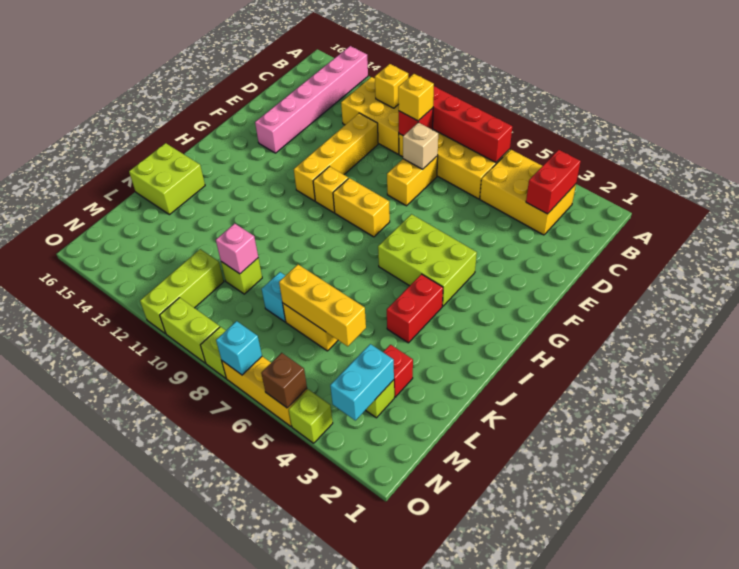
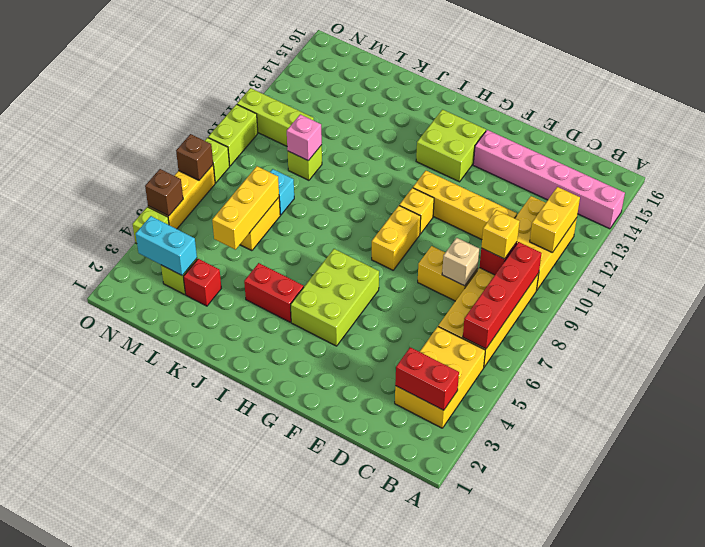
yellow 1x1 brick [375,64,408,108] -> yellow 1x2 brick [530,187,580,252]
lime 2x2 brick [129,143,205,215] -> lime 2x2 brick moved to [416,109,486,182]
cyan 1x1 brick [216,321,262,375] -> brown 1x1 brick [176,134,213,180]

